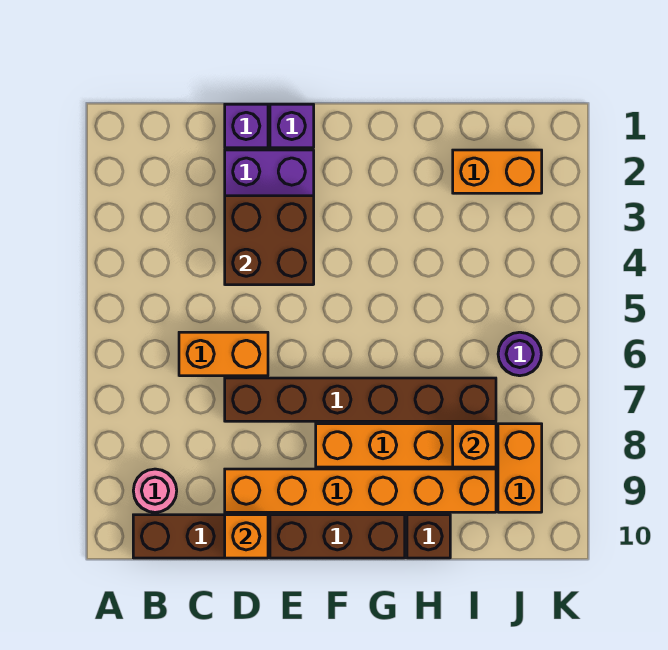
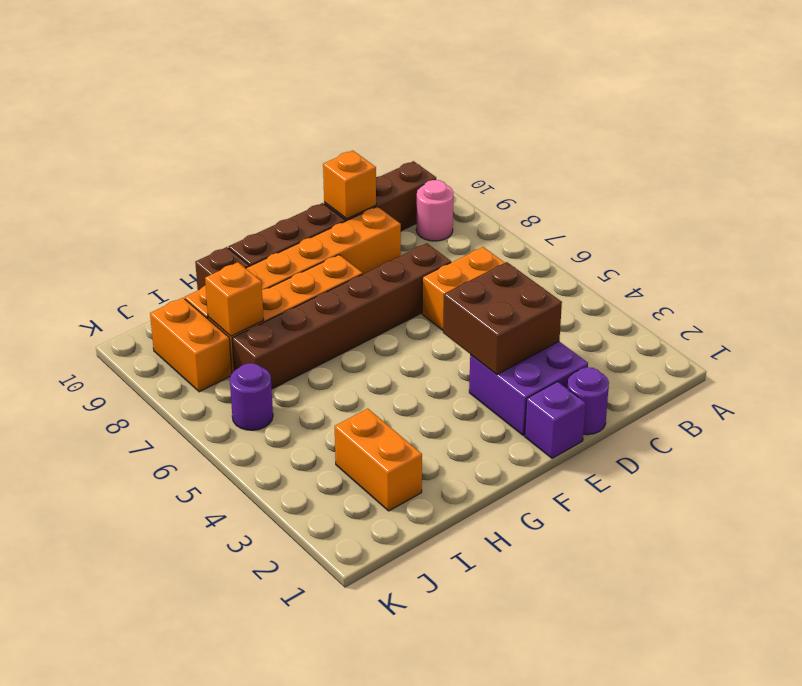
purple 1x1 brick [225,104,268,148] -> purple 1x1 round brick [567,367,609,435]
orange 1x2 brick [453,150,542,193] -> orange 1x2 brick turned to [335,409,422,511]

